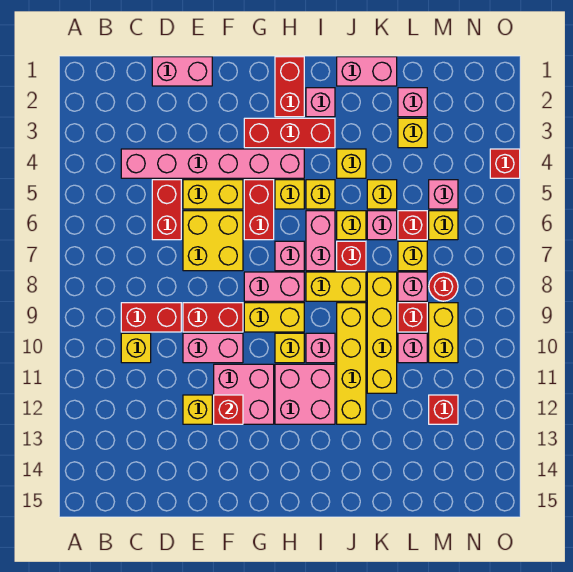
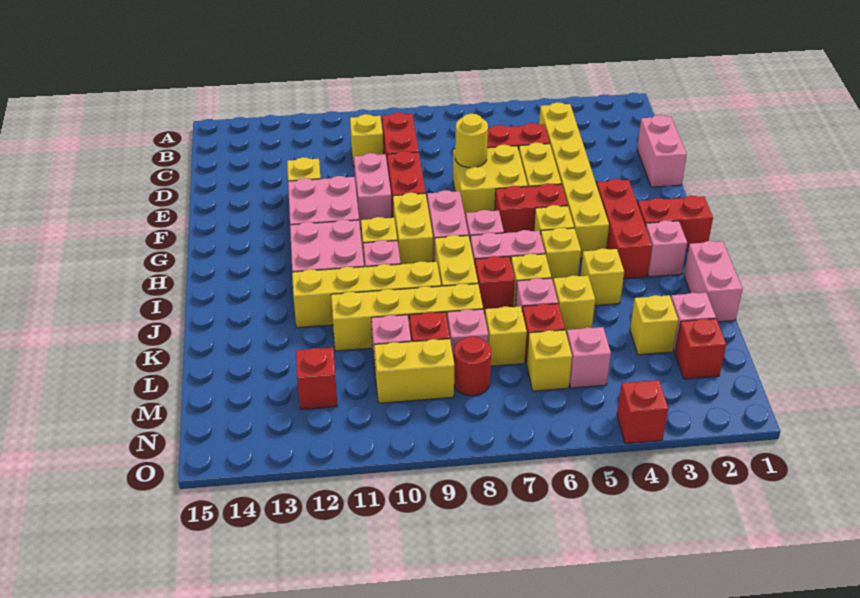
pink 1x6 brick [121,149,304,178] -> yellow 1x6 brick [539,102,609,258]
none -> yellow 1x1 round brick [455,114,488,168]
red 1x1 brick [214,395,243,424] -> red 1x1 brick moved to [675,319,726,379]

